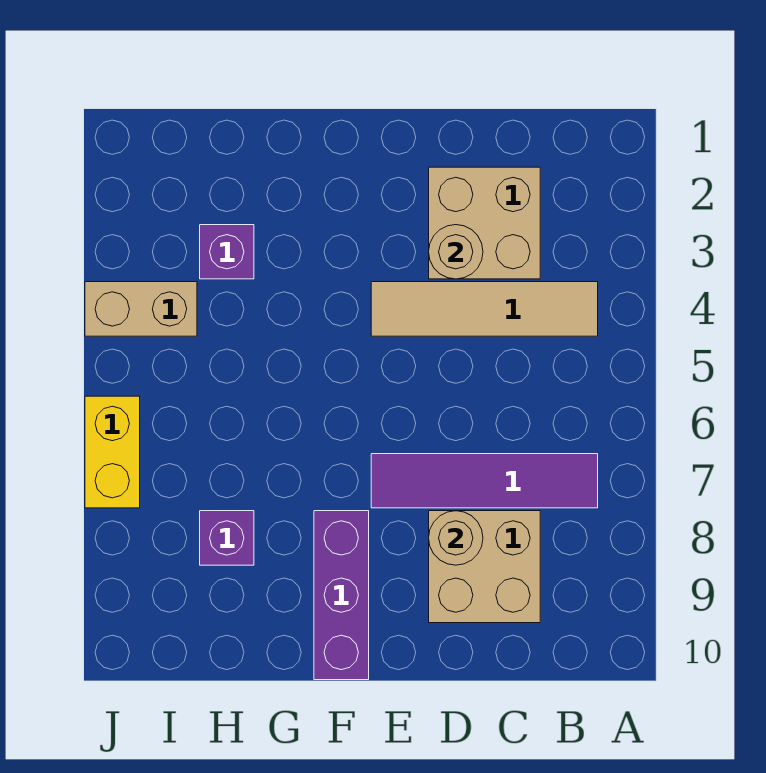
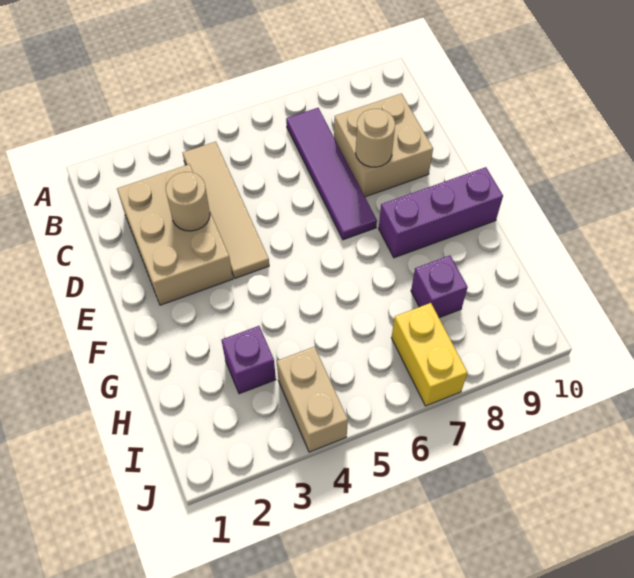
tan 2x2 brick [429,167,540,279] -> tan 2x3 brick [117,164,233,305]
yellow 1x2 brick [85,396,140,508] -> yellow 1x2 brick turned to [391,303,468,406]

